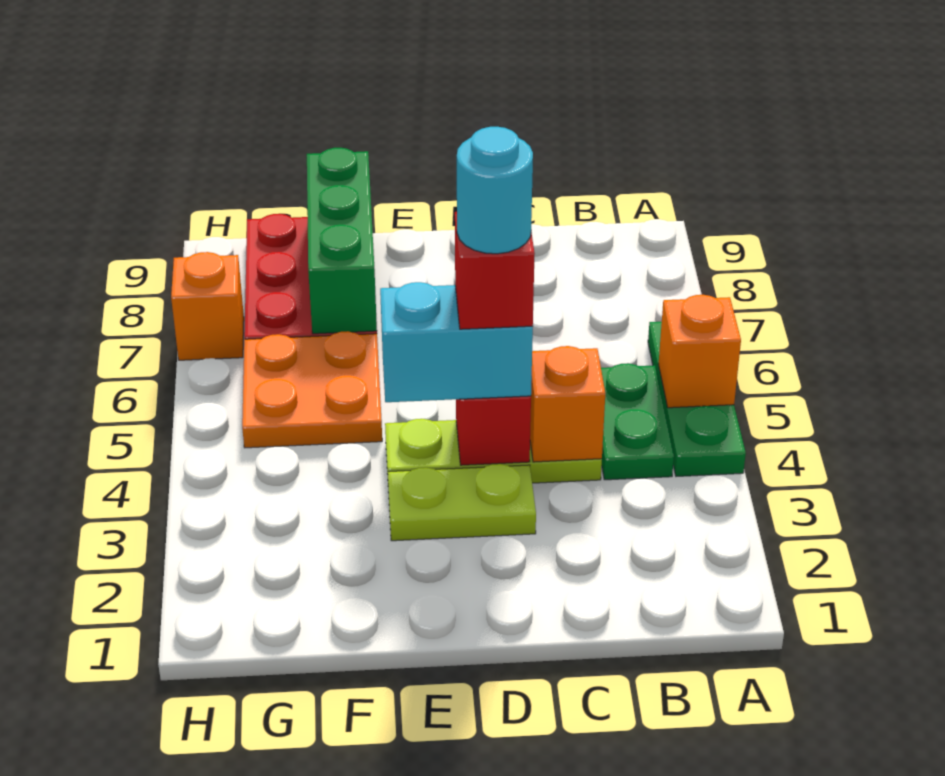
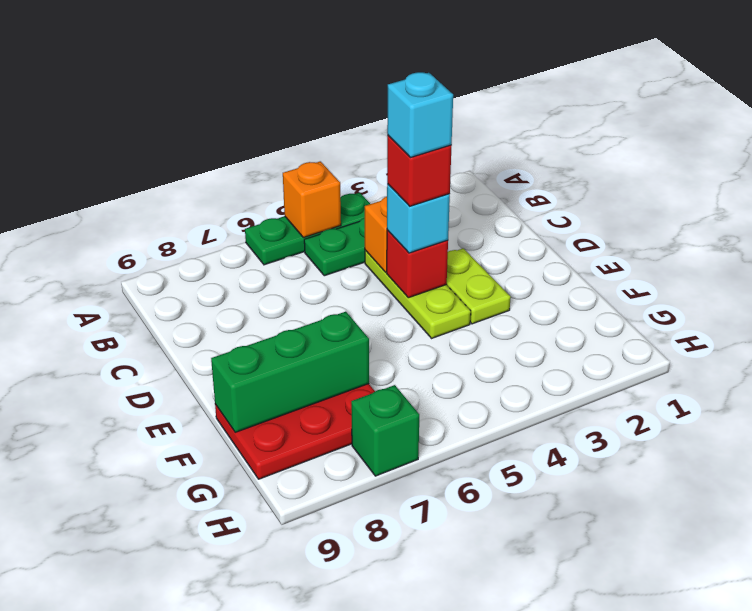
cyan 1x2 brick [380,282,533,402] -> cyan 1x1 brick [387,184,450,253]
cyan 1x1 round brick [457,127,533,254] -> cyan 1x1 brick [387,72,453,158]
orange 2x2 plate [242,331,382,448] -> none
orange 1x1 brick [171,252,244,360] -> green 1x1 brick [351,385,419,476]

